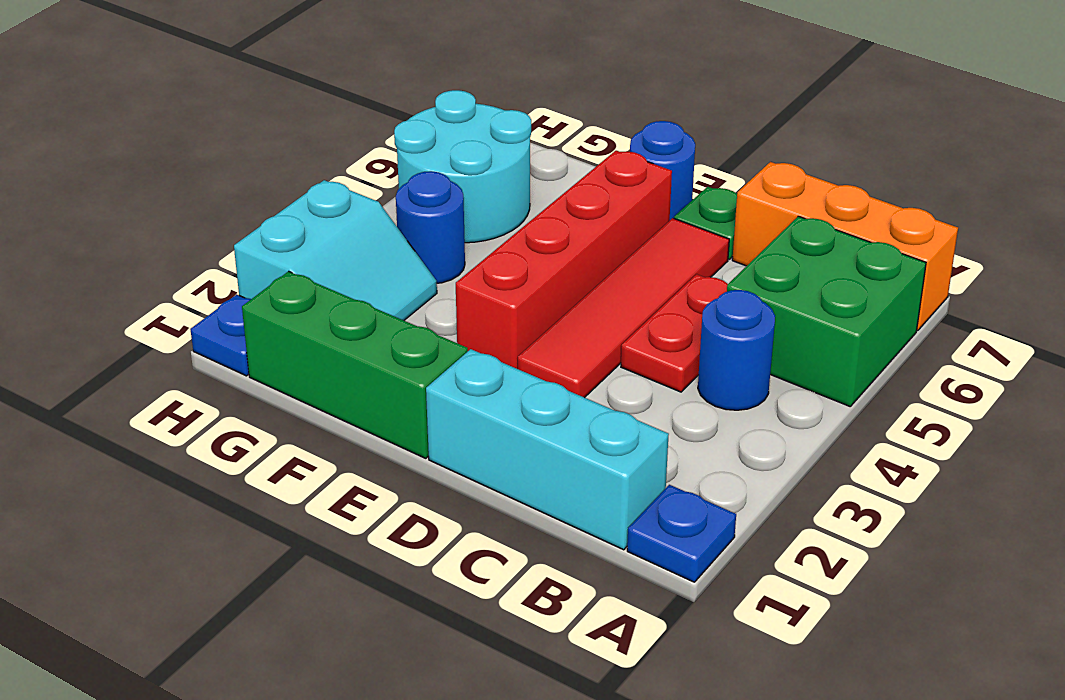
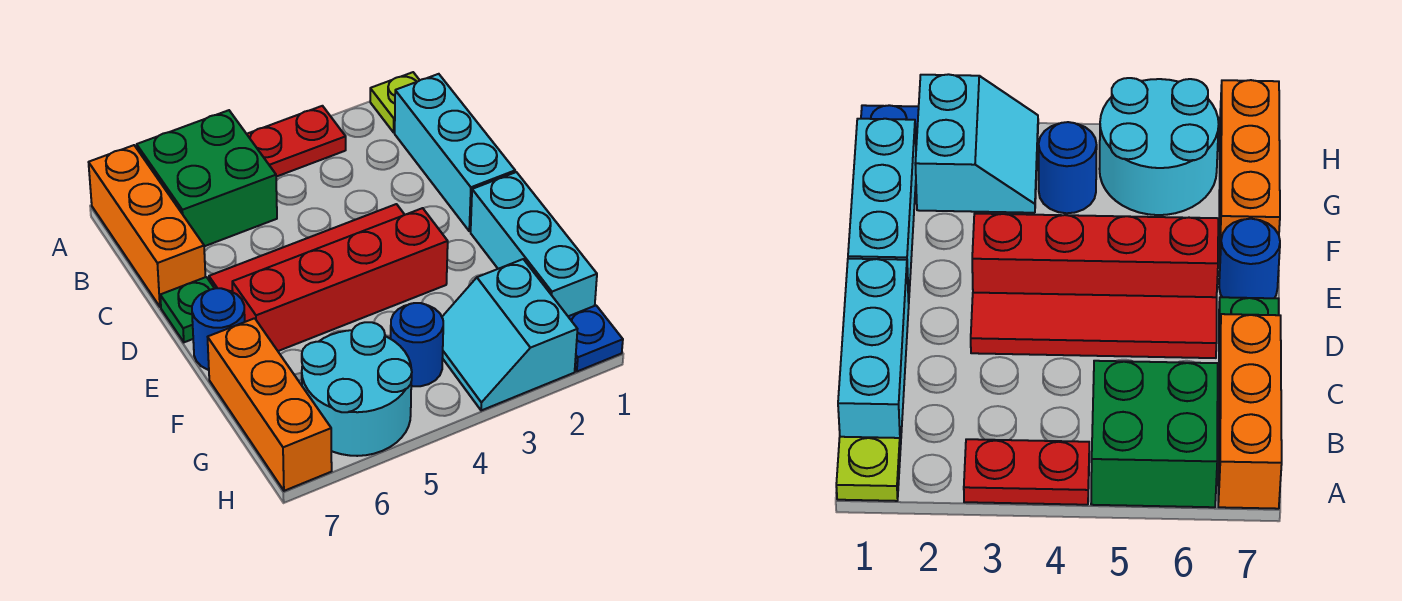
blue 1x1 plate [627,485,736,582] -> lime 1x1 plate [370,72,420,133]
blue 1x1 round brick [698,290,775,410] -> none
red 1x2 plate [621,274,728,392] -> red 1x2 plate moved to [247,106,346,177]
green 1x3 brick [242,271,468,458] -> cyan 1x3 brick [471,172,597,316]
none -> orange 1x3 brick [208,318,332,491]
cyan 2x2 slope [234,180,437,320] -> cyan 2x2 slope turned to [442,259,577,411]

